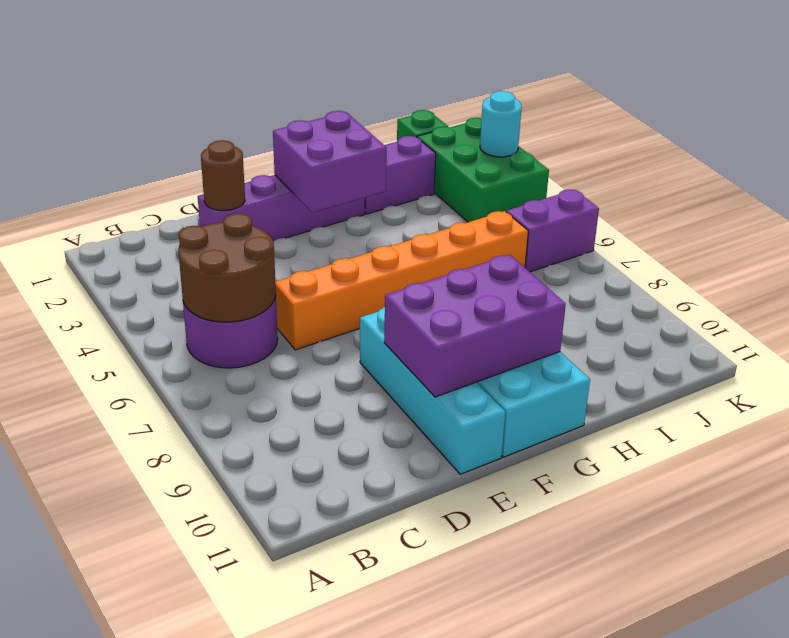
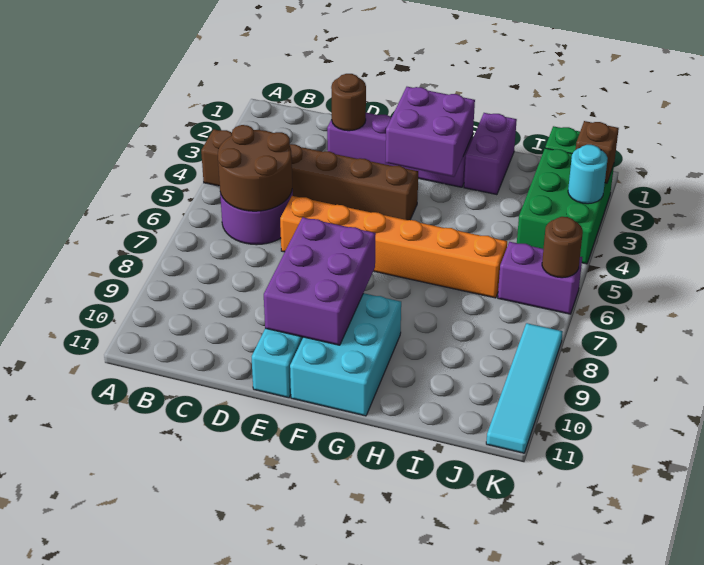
none -> brown 1x6 brick [201,129,418,220]
purple 2x3 brick [384,255,566,397] -> purple 2x3 brick turned to [264,217,376,345]
purple 1x2 brick [365,136,436,214] -> purple 1x2 brick turned to [464,113,517,195]
none -> brown 1x1 brick [576,121,619,183]
none -> brown 1x1 round brick [542,217,583,278]
none -> cyan 1x4 tile [486,323,563,453]

